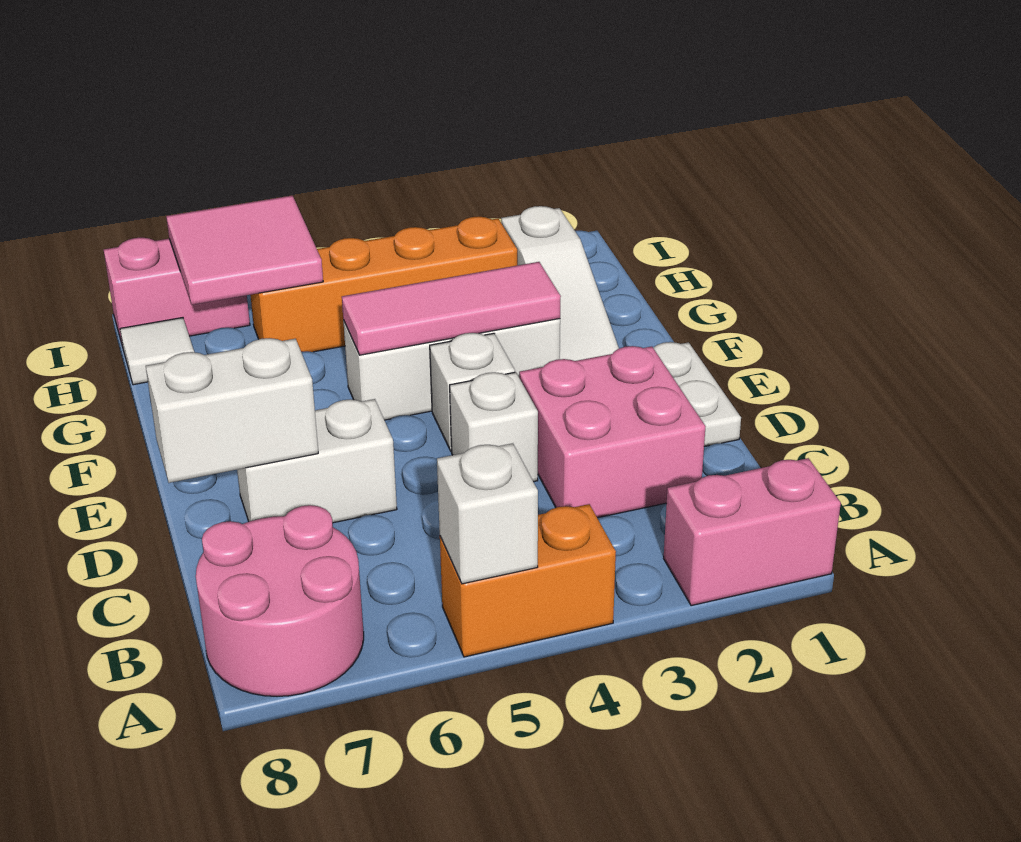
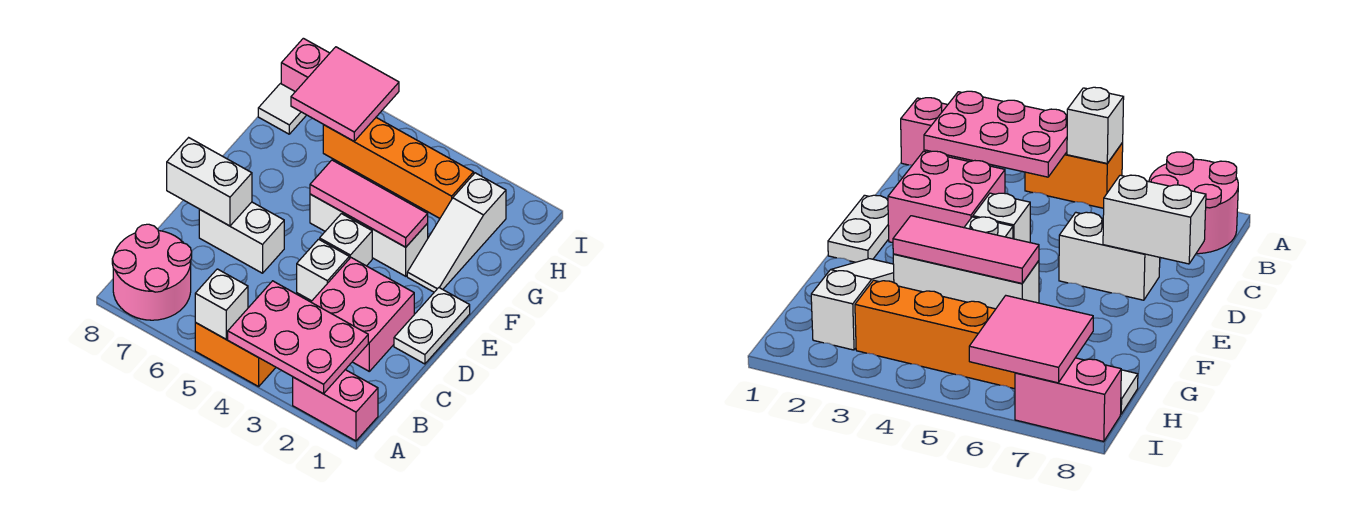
none -> pink 2x3 plate [228,281,368,394]

